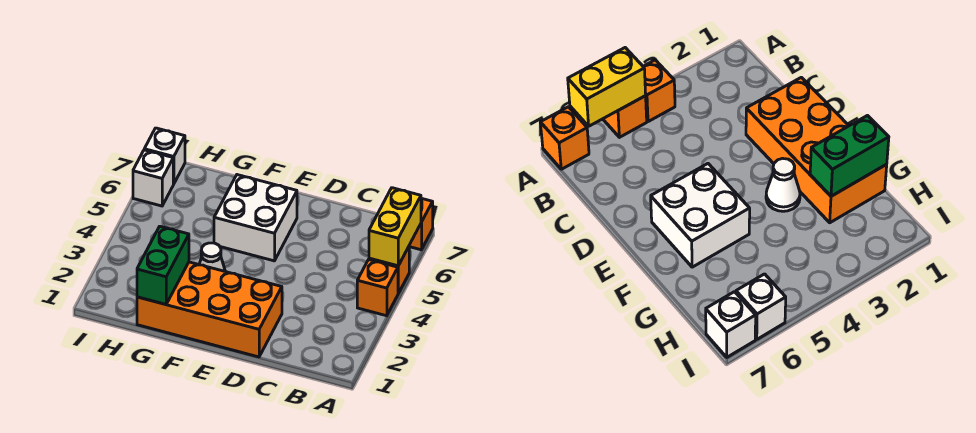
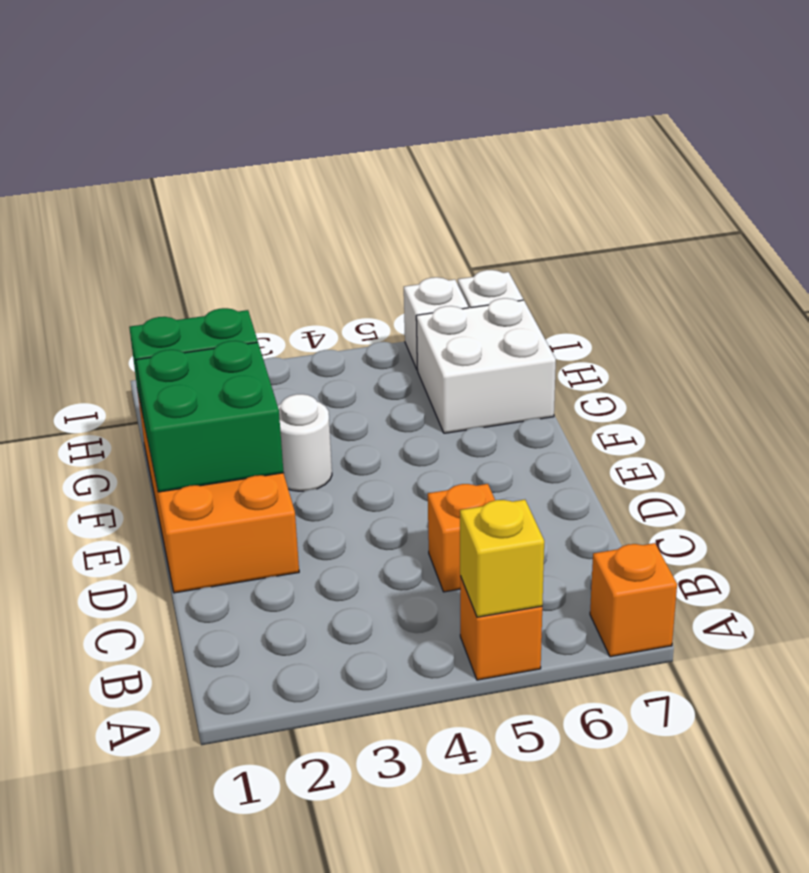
orange 1x1 brick [357,260,398,316] -> orange 1x1 brick moved to [428,484,495,592]
yellow 1x2 brick [369,188,421,266] -> yellow 1x1 brick [460,500,544,617]
none -> green 2x2 brick [136,341,284,492]
white 2x2 brick [214,175,297,261] -> white 2x2 brick moved to [416,298,556,433]
white 1x1 cone [199,243,225,271] -> white 1x1 round brick [278,394,332,491]

